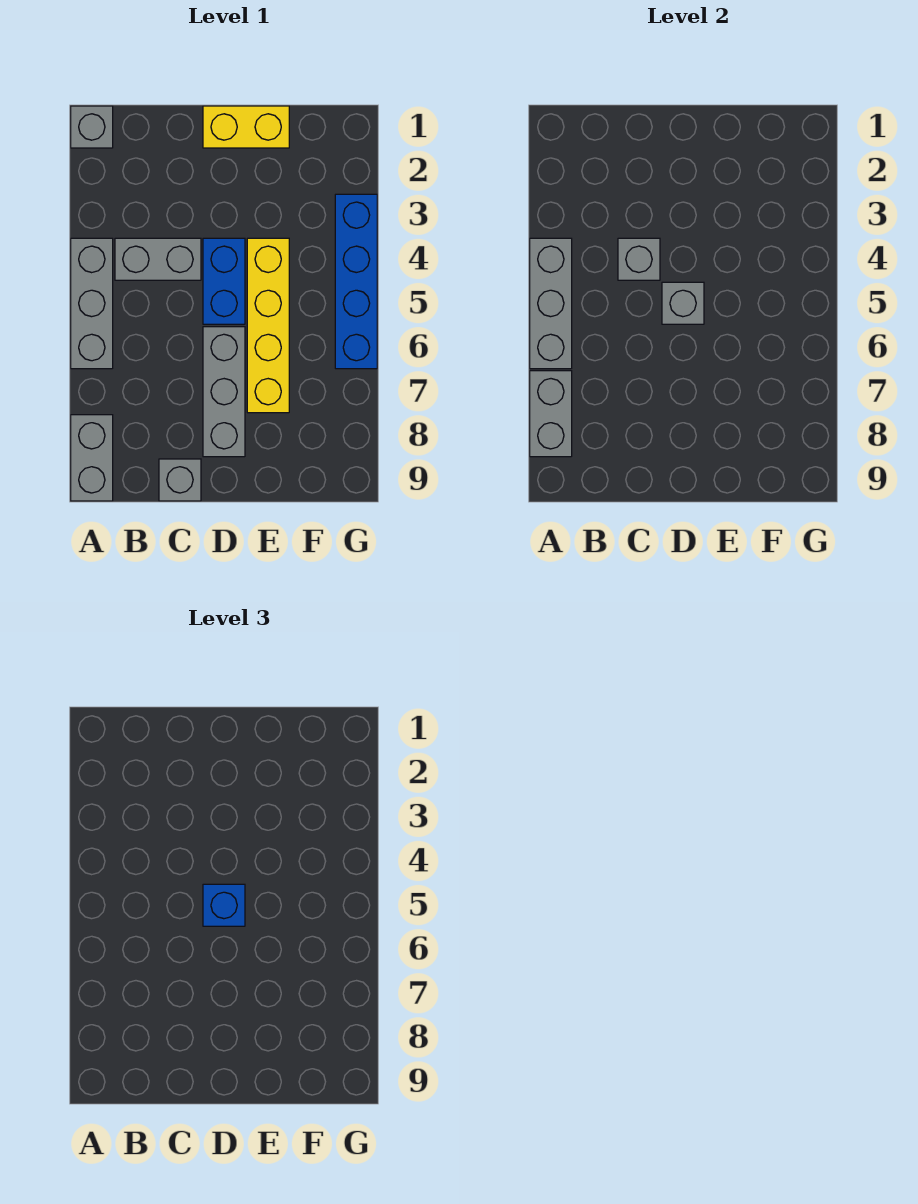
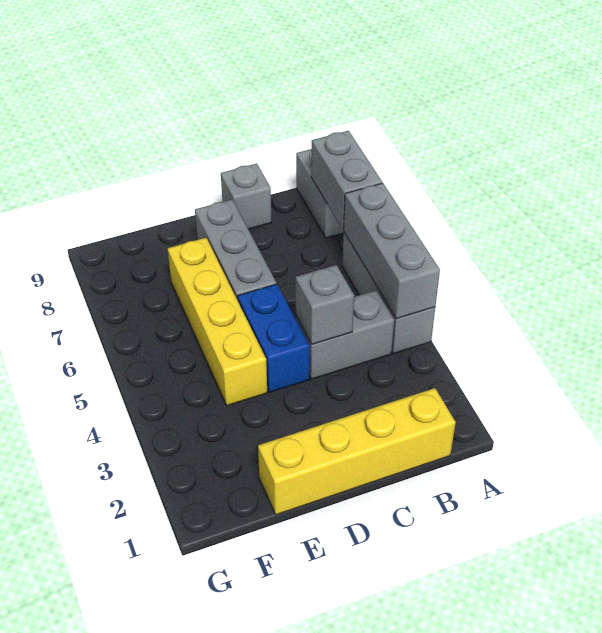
grey 1x1 brick [71,106,113,148] -> none
yellow 1x2 brick [203,106,289,148] -> yellow 1x4 brick [258,388,456,515]
grey 1x1 brick [662,282,704,324] -> none
blue 1x1 brick [203,884,245,926] -> none
blue 1x4 brick [335,194,377,369] -> none

